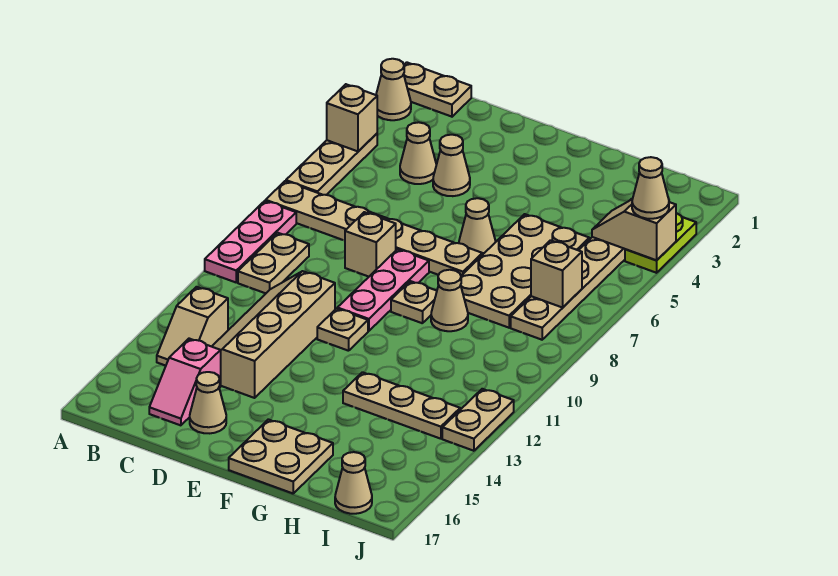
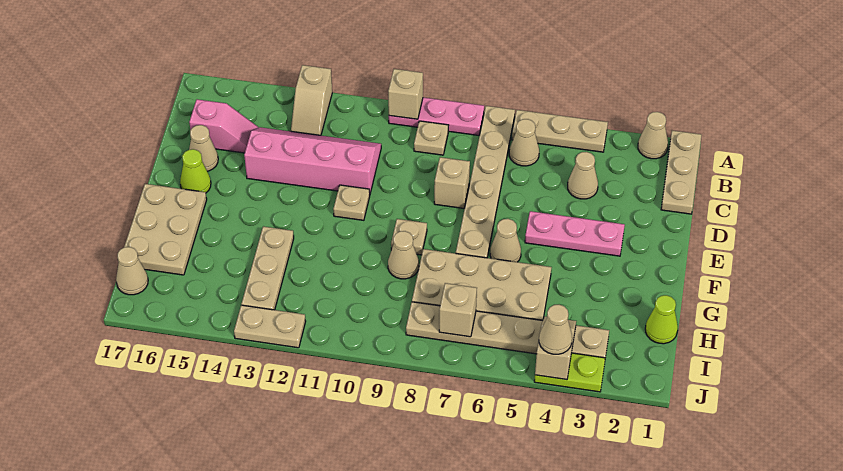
tan 1x2 plate [404,62,471,117] -> tan 1x3 plate [661,130,702,214]
tan 1x1 brick [327,84,377,151] -> tan 1x1 brick moved to [388,69,423,119]
tan 1x2 plate [238,233,309,293] -> tan 1x1 plate [414,121,448,155]
tan 1x2 slope [157,287,228,366] -> tan 1x2 slope turned to [291,65,332,135]
tan 2x4 slope [212,271,335,398] -> pink 2x4 slope [244,127,381,193]
pink 1x2 slope [149,339,221,425] -> pink 1x2 slope turned to [189,99,258,153]
tan 1x1 cone [433,135,470,196] -> tan 1x1 cone moved to [509,119,539,166]
pink 1x3 plate [337,249,429,331] -> pink 1x3 plate moved to [525,211,625,256]
none -> lime 1x1 cone [180,149,211,193]
tan 2x2 plate [229,420,333,493] -> tan 2x3 plate [124,184,207,275]
none -> lime 1x1 cone [645,295,678,344]

